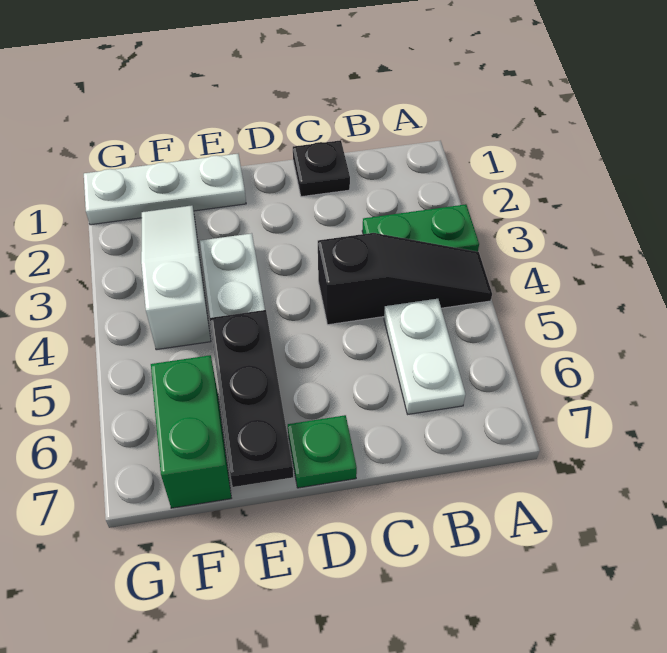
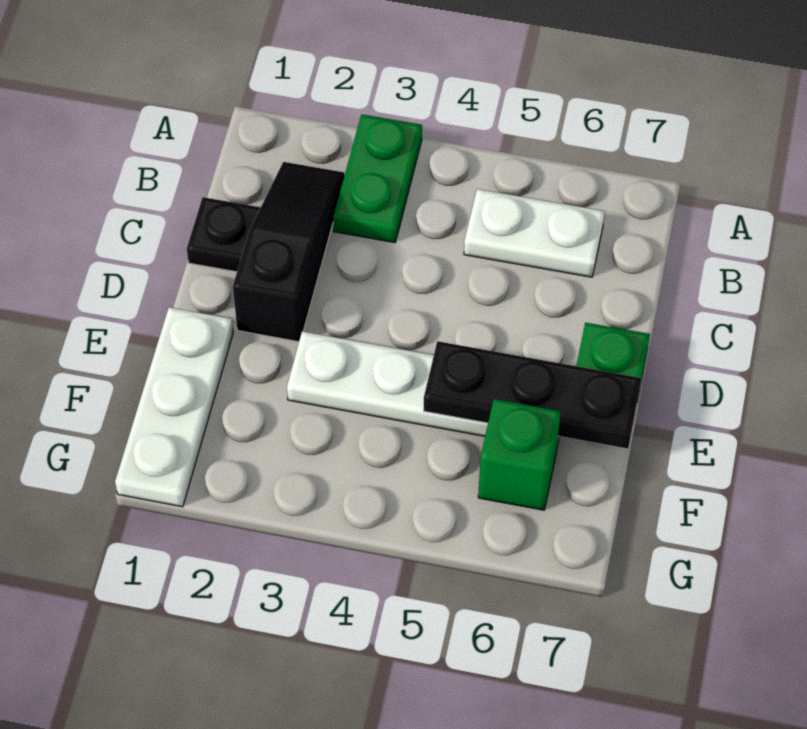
black 1x3 slope [318,233,492,325] -> black 1x3 slope moved to [233,162,344,342]
white 1x3 slope [141,205,211,350] -> none
green 1x2 brick [151,355,231,508] -> green 1x1 brick [478,399,561,510]

